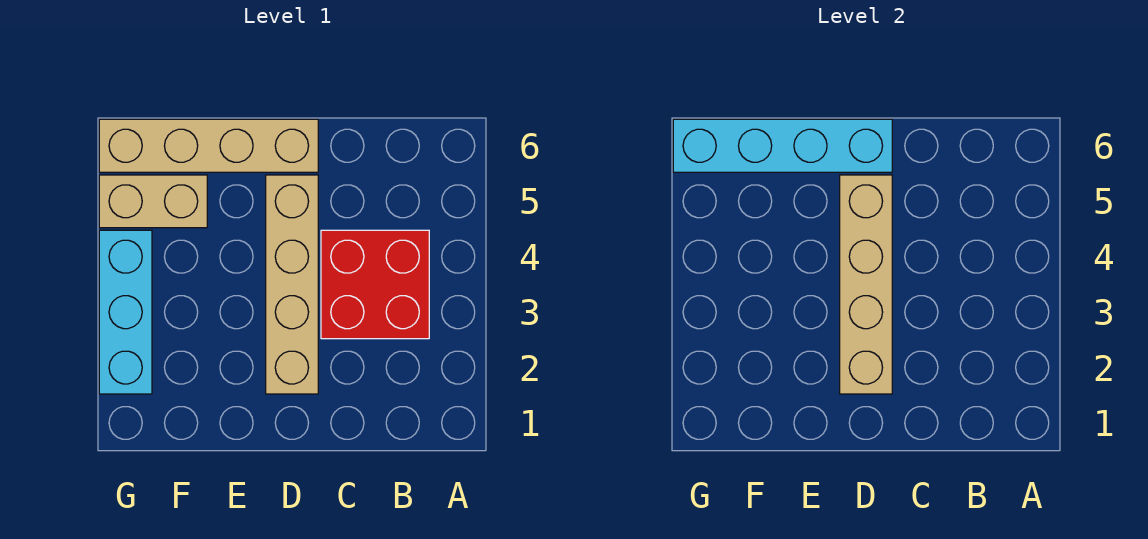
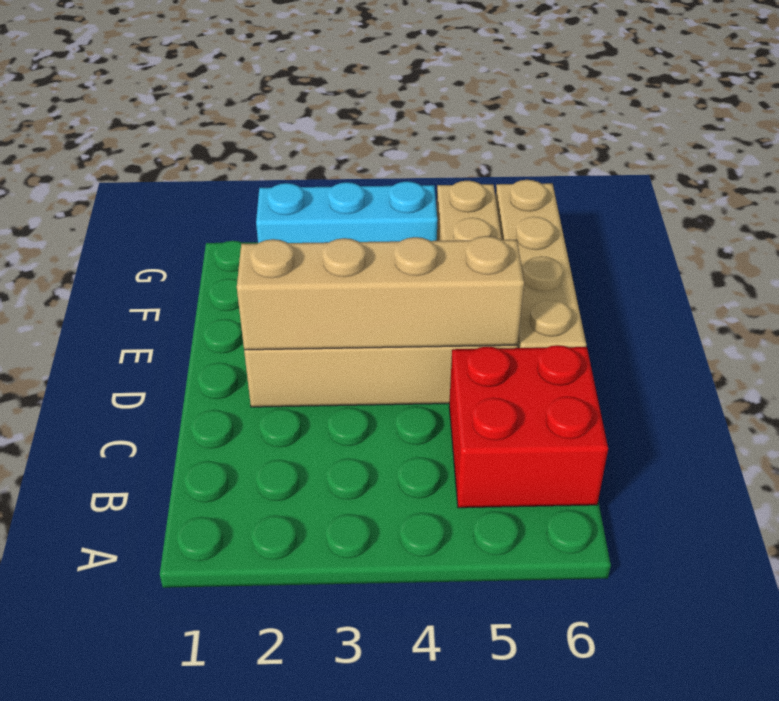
red 2x2 brick [321,230,429,339] -> red 2x2 brick moved to [449,345,608,508]
cyan 1x4 brick [673,119,892,172] -> none

